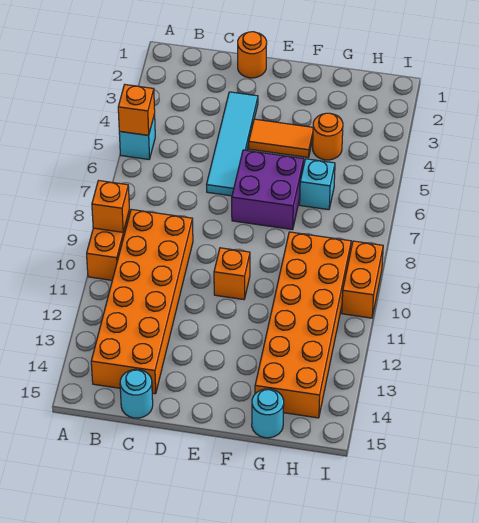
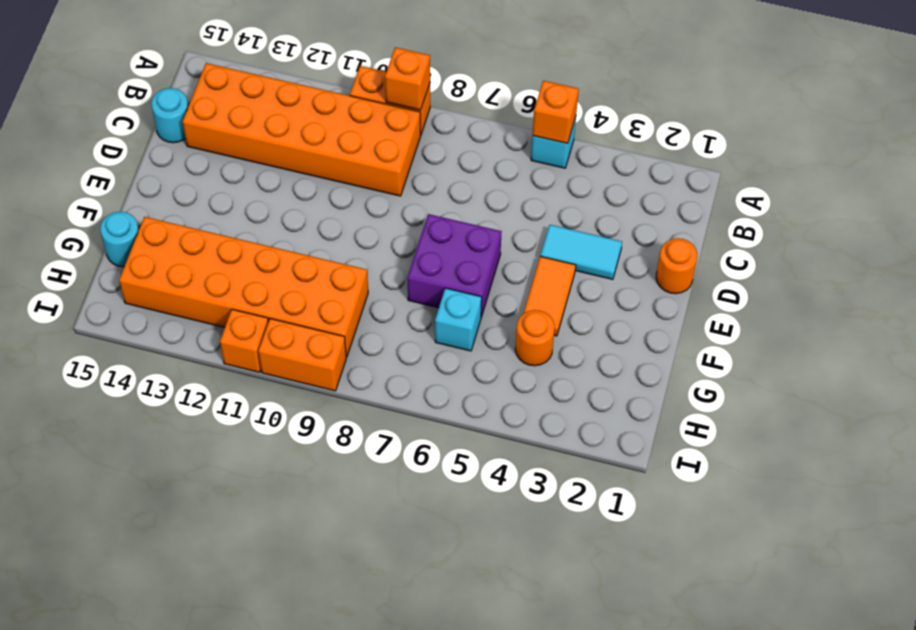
cyan 1x4 tile [207,92,258,196] -> cyan 1x2 tile [540,225,622,279]
orange 1x1 brick [214,248,250,300] -> orange 1x1 brick moved to [220,309,268,372]

